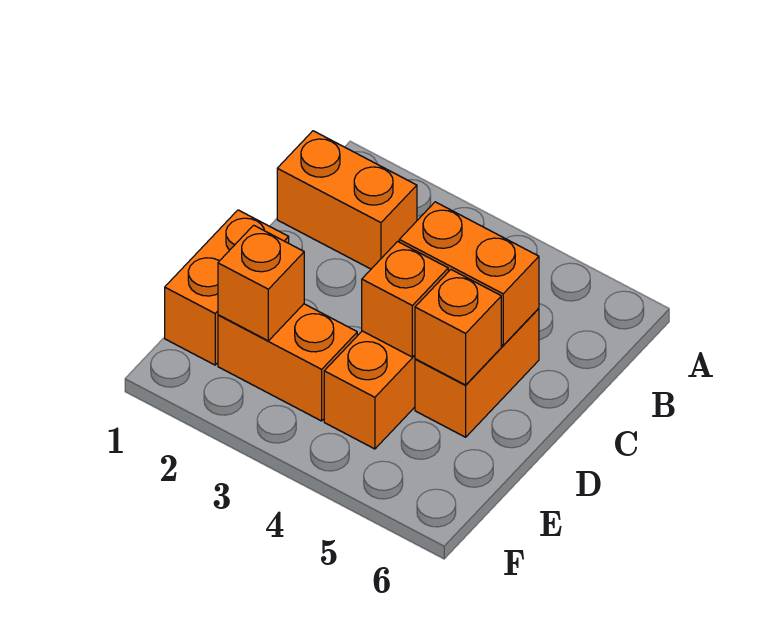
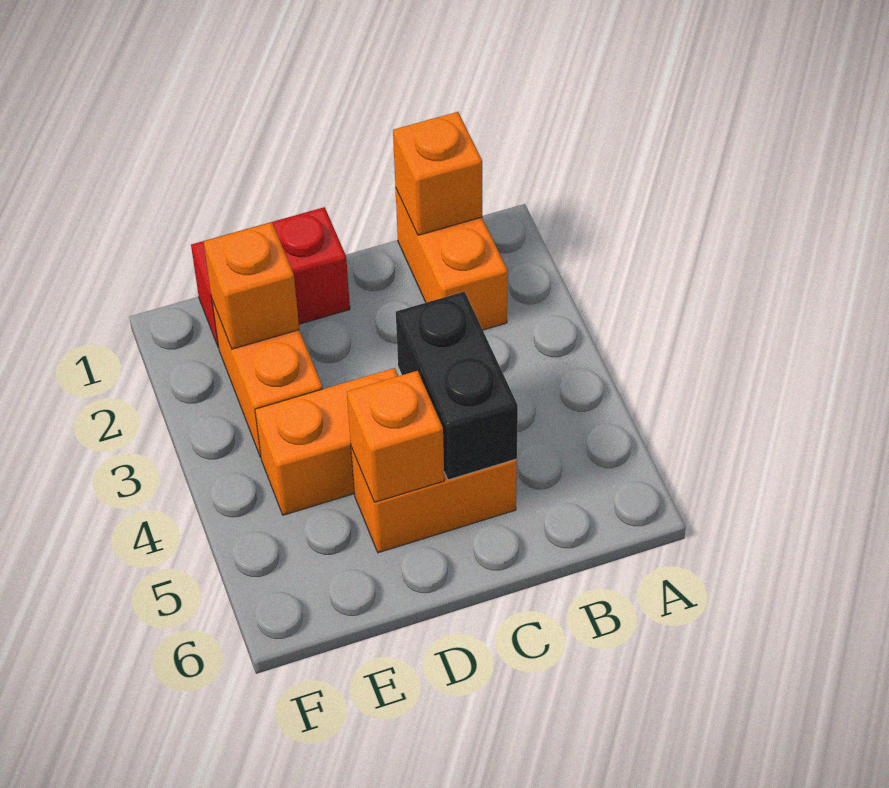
orange 1x2 brick [399,202,539,345] -> black 1x2 brick [396,292,518,480]
orange 1x2 brick [165,210,289,365] -> red 1x2 brick [191,207,350,348]
orange 1x1 brick [362,242,448,357] -> orange 1x1 brick moved to [393,112,482,235]

